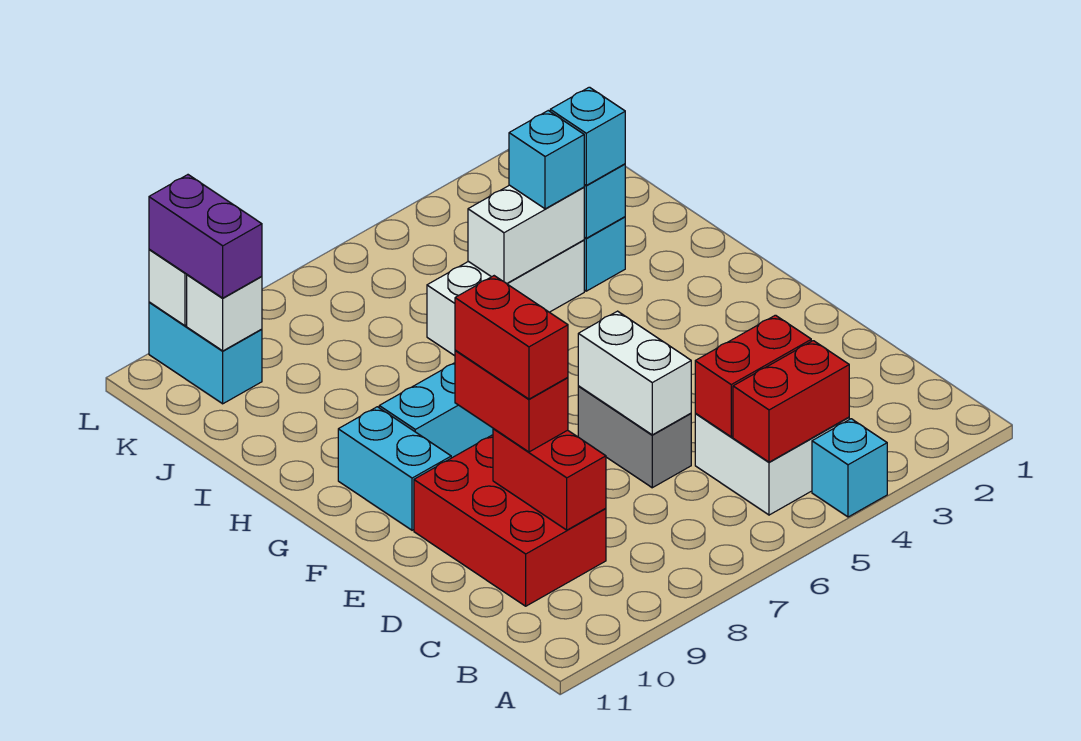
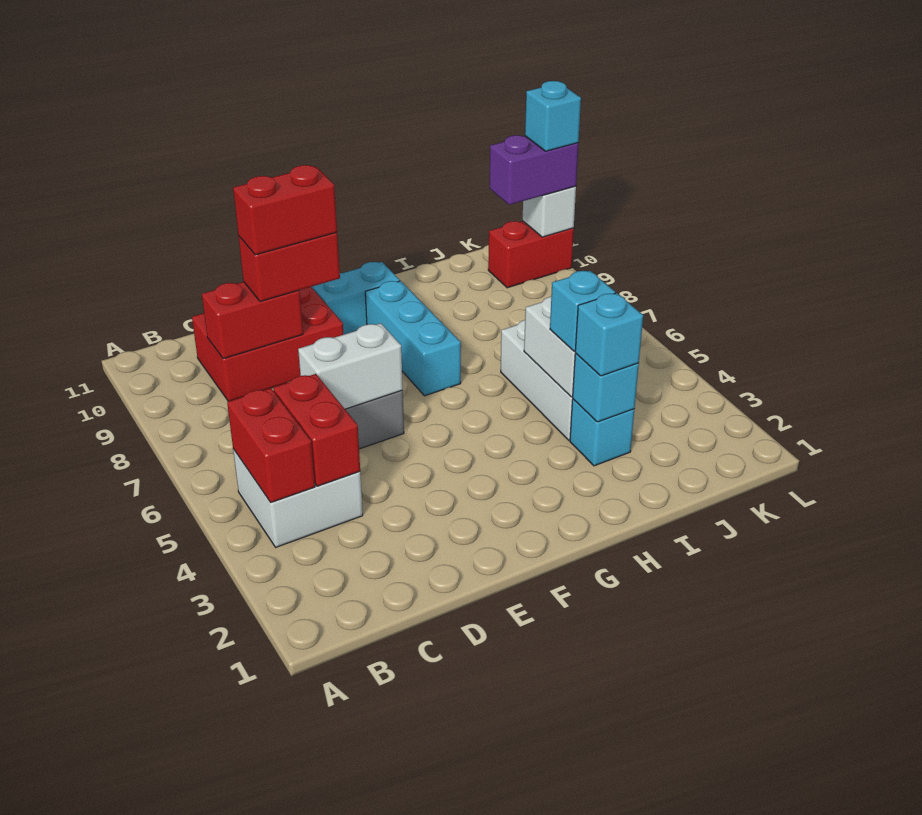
cyan 1x1 brick [812,419,887,517] -> cyan 1x1 brick moved to [525,81,581,151]
cyan 1x2 brick [149,302,262,404] -> red 1x2 brick [488,221,574,288]
white 1x1 brick [187,275,262,351] -> none

